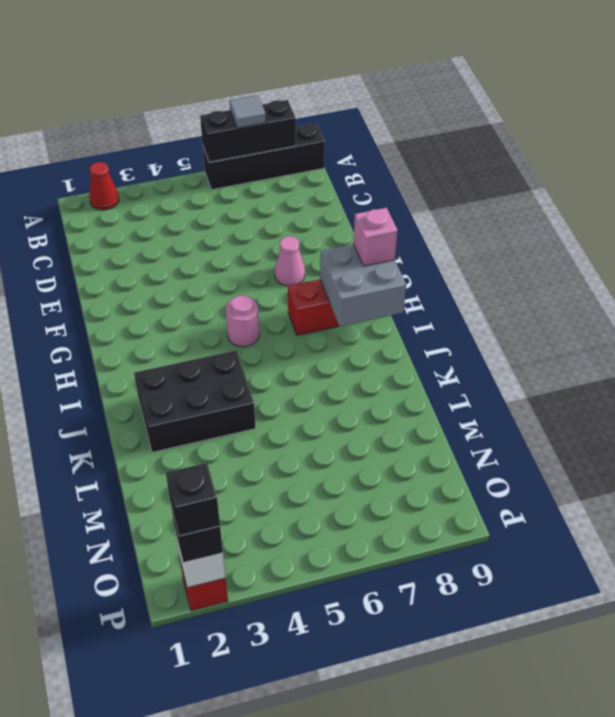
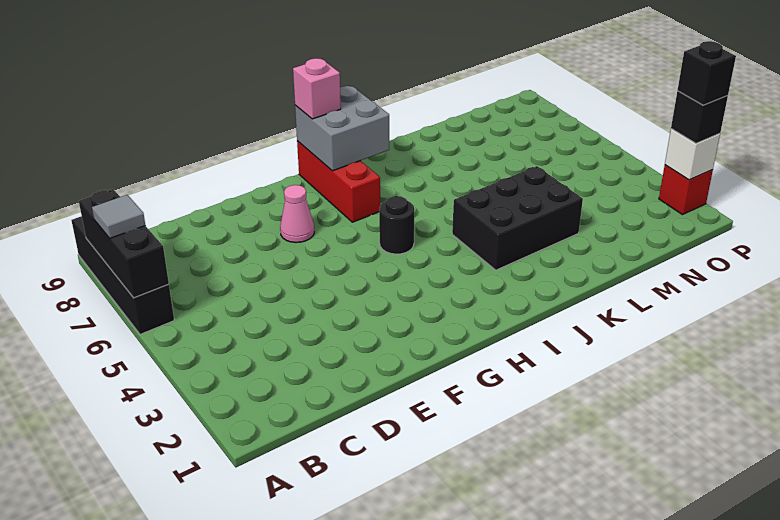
red 1x1 cone [89,162,119,210] -> none
pink 1x1 round brick [226,296,259,347] -> black 1x1 round brick [379,196,415,254]
black 2x3 brick [134,350,255,452] -> black 2x3 brick turned to [452,166,583,270]

